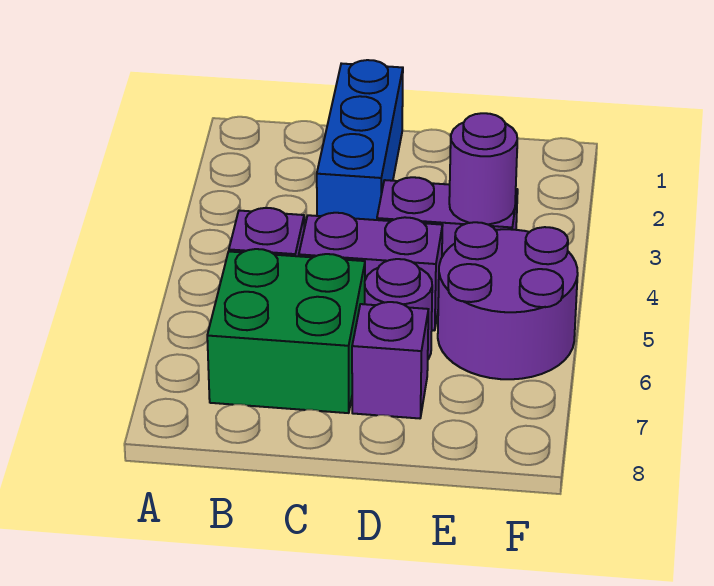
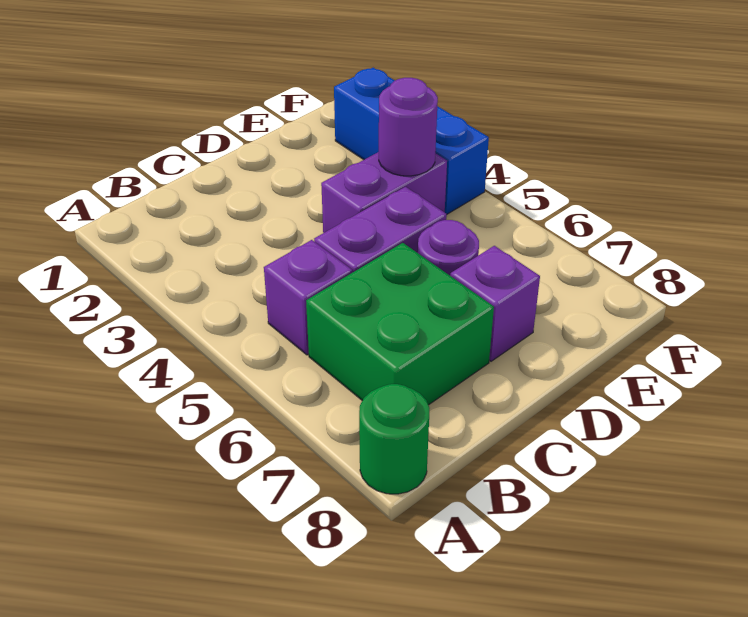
none -> green 1x1 round brick [359,384,429,494]
blue 1x3 brick [317,60,403,220] -> blue 1x3 brick moved to [334,68,489,214]
purple 2x2 round brick [438,222,578,379] -> none

